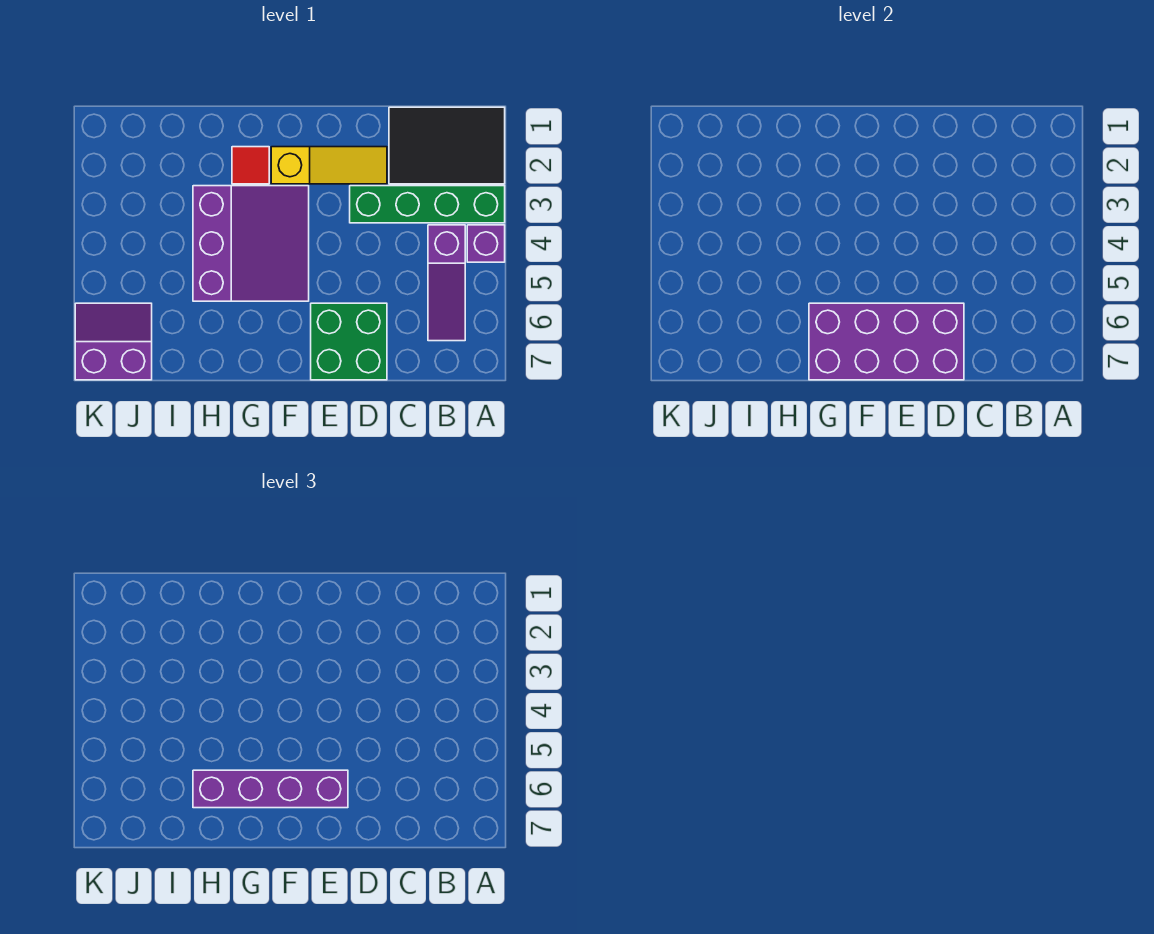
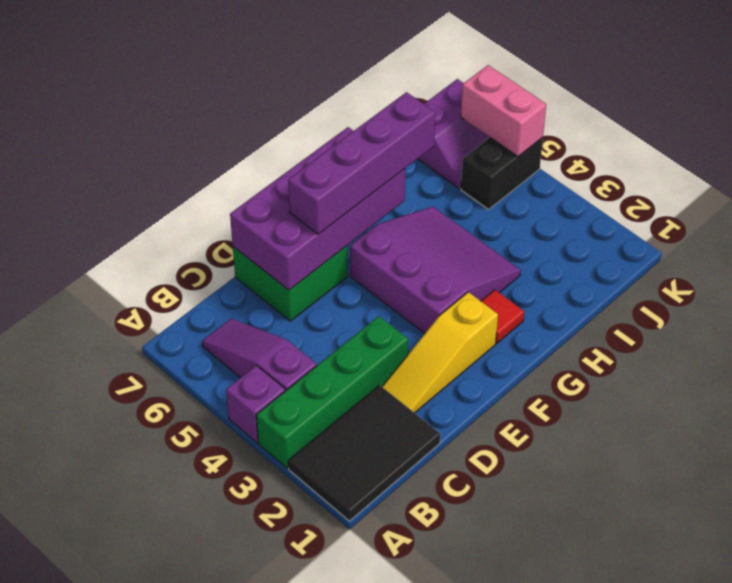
purple 3x3 slope [193,186,309,301] -> purple 3x3 slope turned to [350,207,521,334]
none -> black 1x2 brick [461,138,543,209]
none -> pink 1x2 brick [461,65,546,157]

